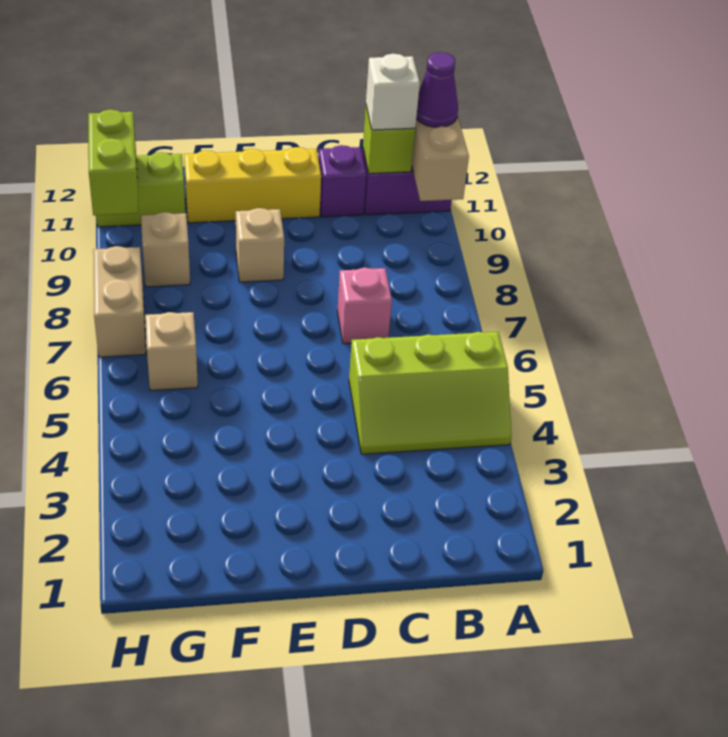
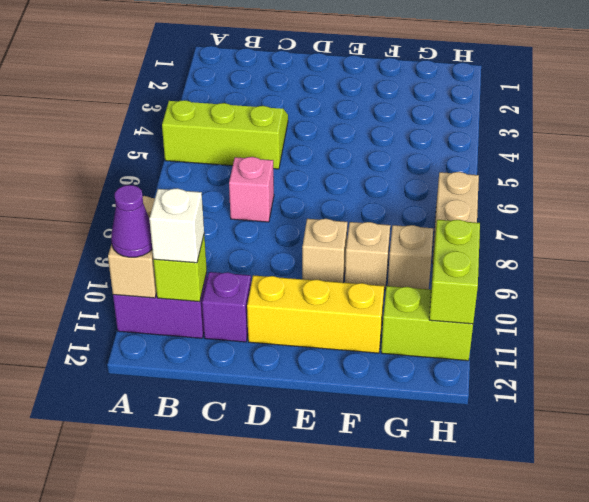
tan 1x1 brick [145,312,198,391] -> tan 1x1 brick moved to [345,222,390,290]

